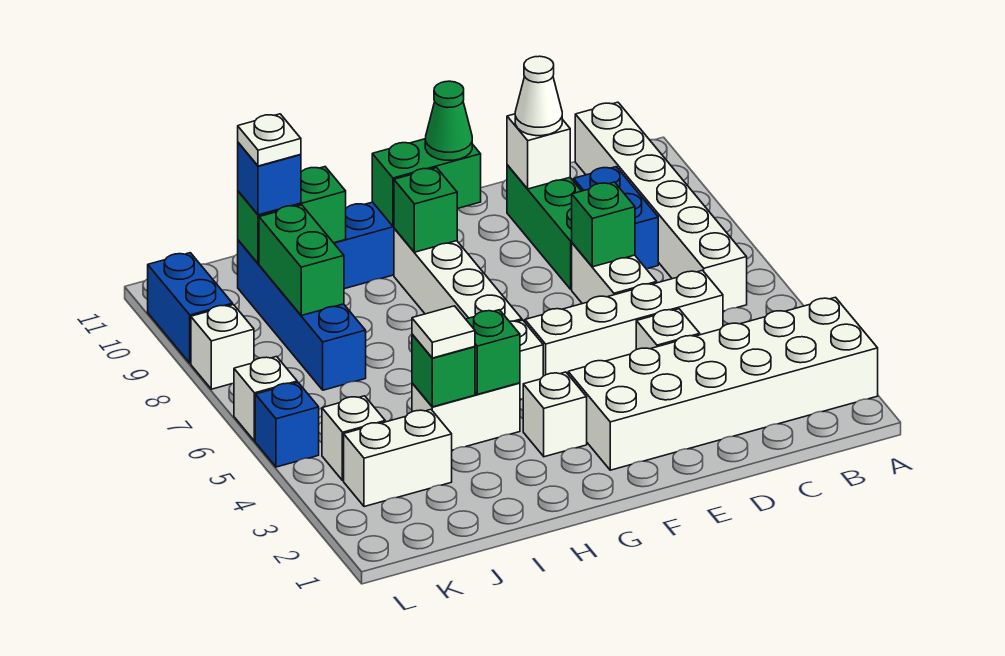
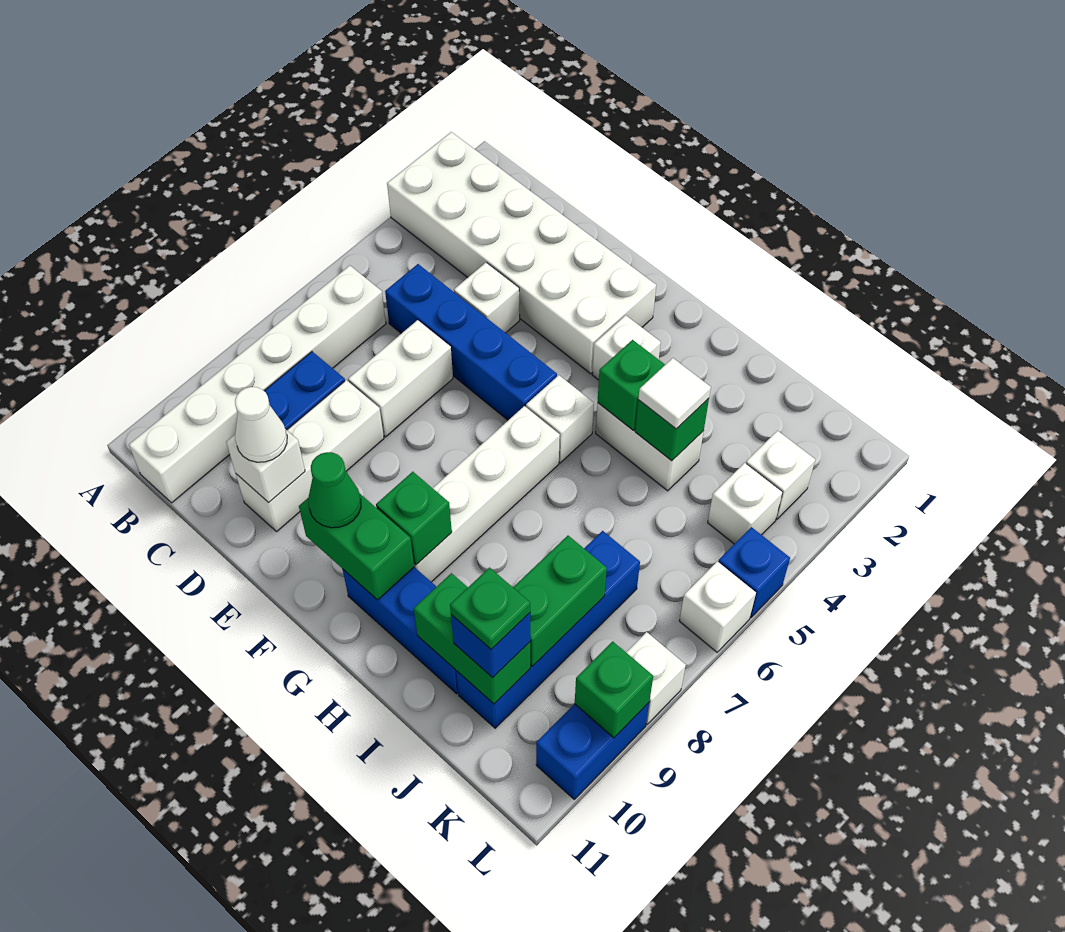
white 1x4 brick [525,270,723,376] -> blue 1x4 brick [385,264,557,420]
green 1x1 brick [572,182,635,267] -> green 1x1 brick moved to [575,641,653,738]
green 1x3 brick [507,165,581,290] -> white 1x3 brick [236,380,384,531]
white 1x2 brick [344,410,452,507] -> white 1x1 brick [746,431,815,519]
white 1x1 plate [238,114,301,166] -> green 1x1 plate [450,568,530,649]

